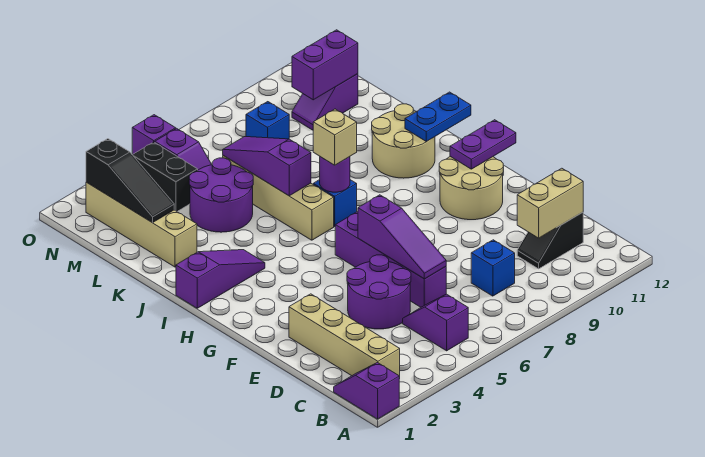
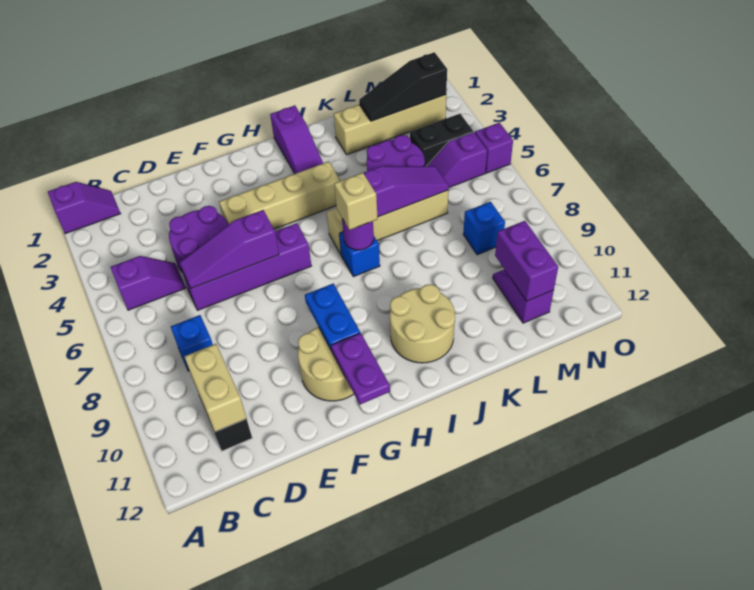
tan 1x4 brick [289,294,400,379] -> tan 1x4 brick moved to [219,162,340,229]
blue 1x2 plate [405,92,471,142] -> blue 1x2 plate moved to [305,284,360,351]

